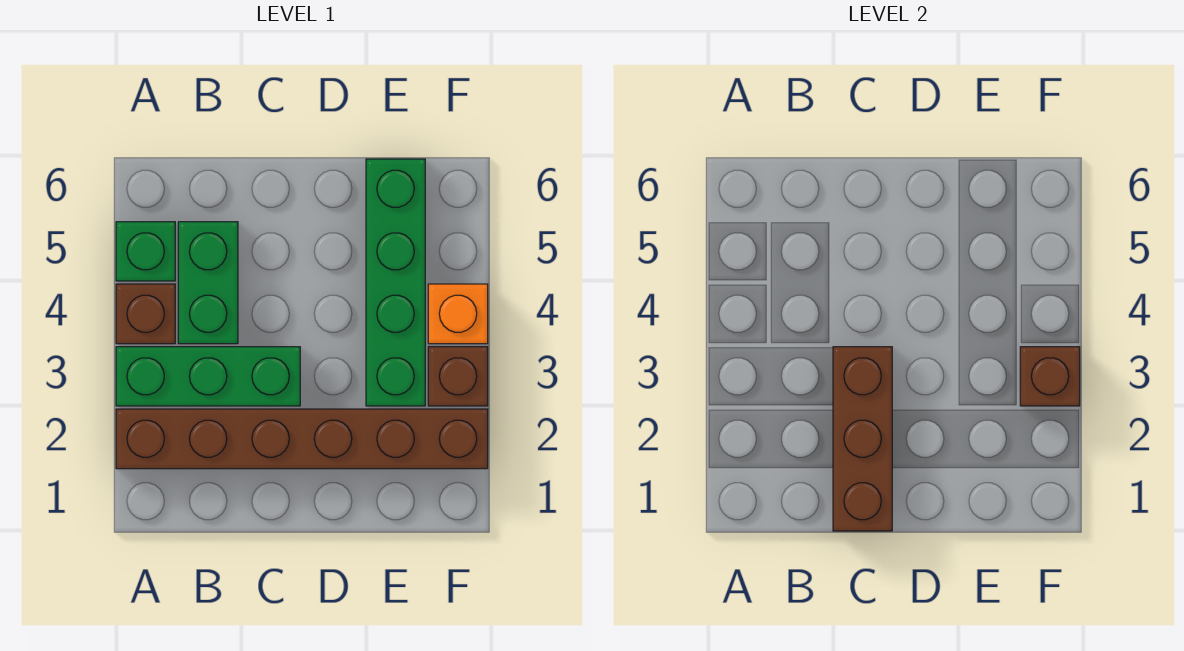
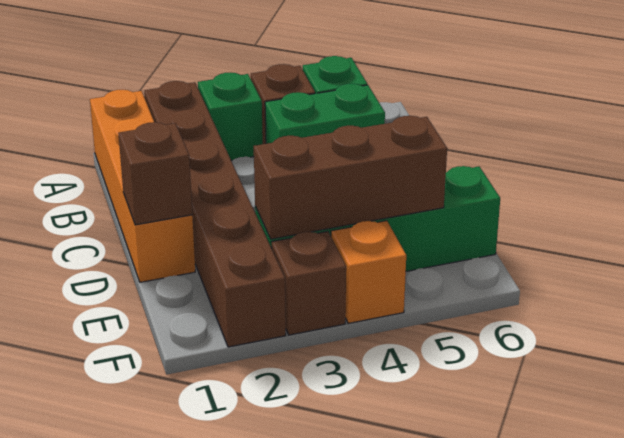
none -> orange 1x4 brick [90,90,195,282]
green 1x3 brick [116,347,300,406] -> green 1x1 brick [198,72,263,161]
brown 1x3 brick [833,347,892,531] -> brown 1x3 brick moved to [254,116,447,239]
brown 1x1 brick [1020,347,1080,406] -> brown 1x1 brick moved to [118,122,192,225]

